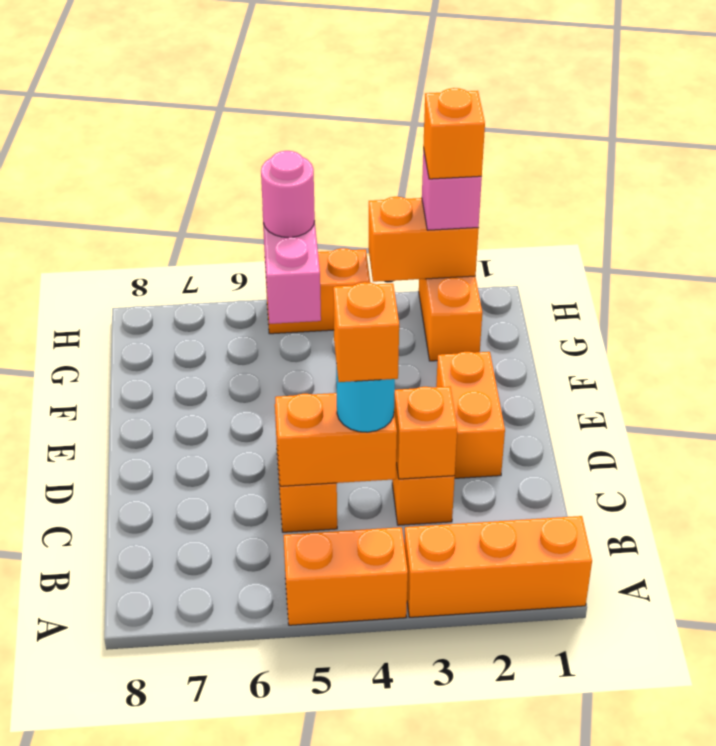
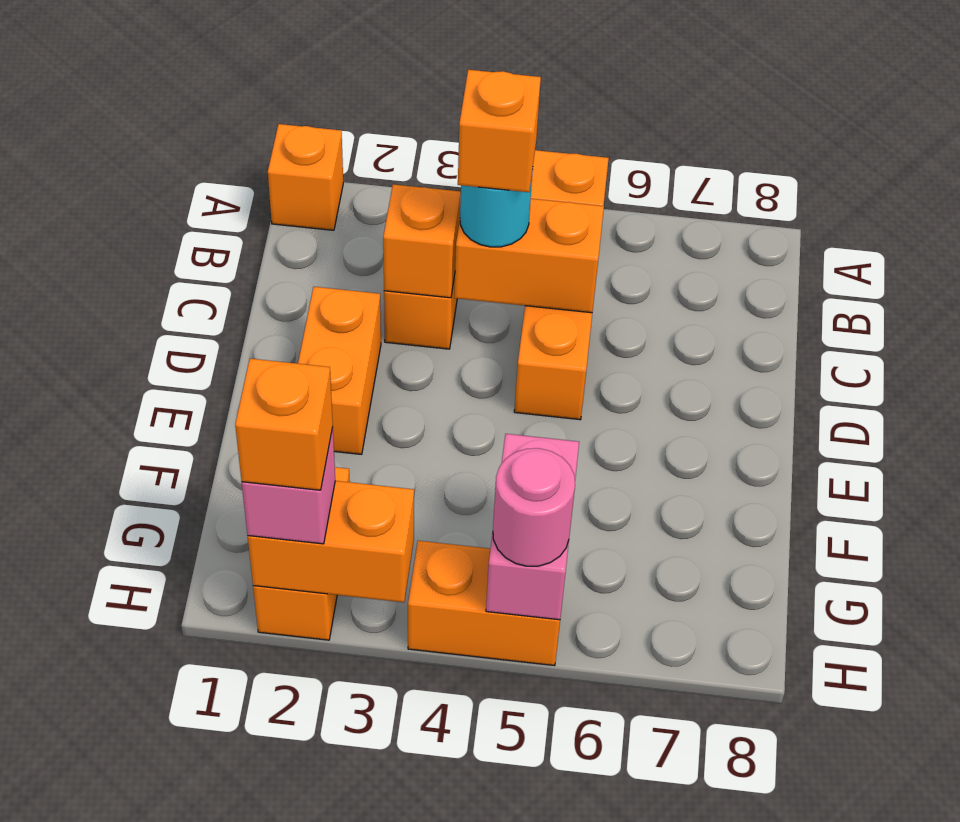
orange 1x3 brick [404,516,592,617] -> orange 1x1 brick [268,124,343,230]

